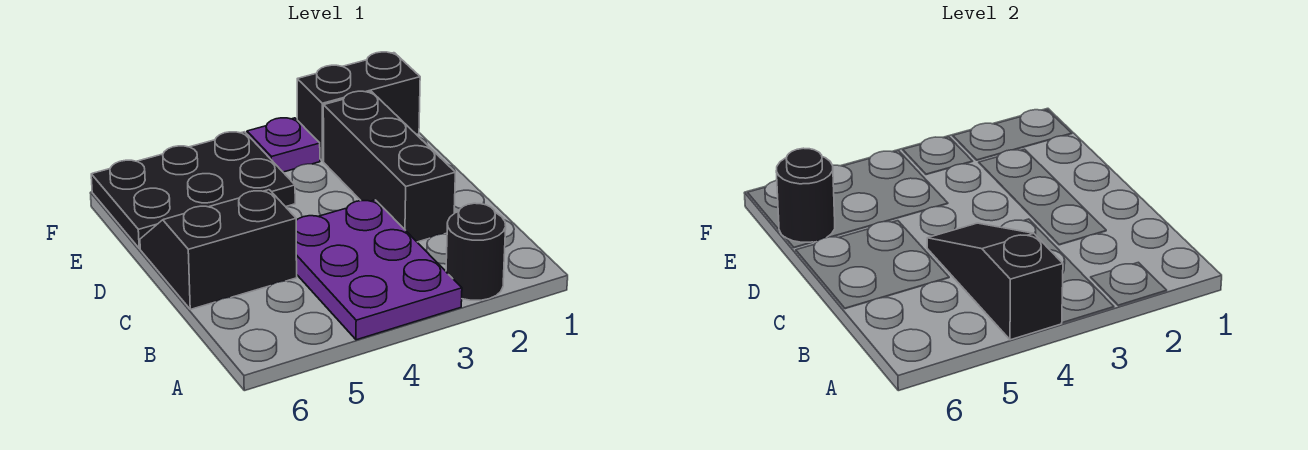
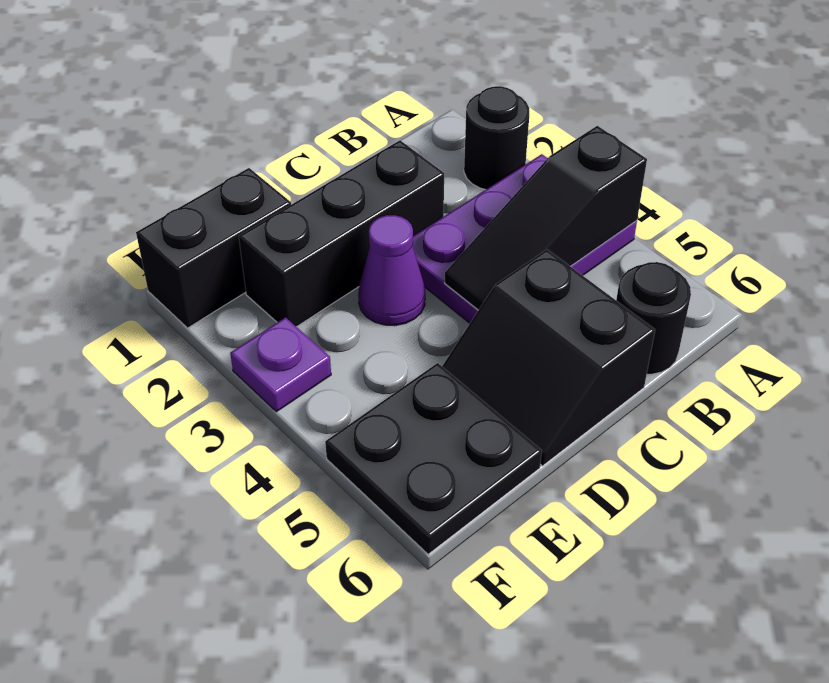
none -> purple 1x1 cone [358,215,425,326]
black 2x3 plate [91,132,295,248] -> black 2x2 plate [325,363,542,554]
black 1x1 round brick [776,148,835,242] -> black 1x1 round brick moved to [616,262,691,374]
black 1x2 brick [297,52,420,161] -> black 1x2 brick turned to [136,168,291,328]

